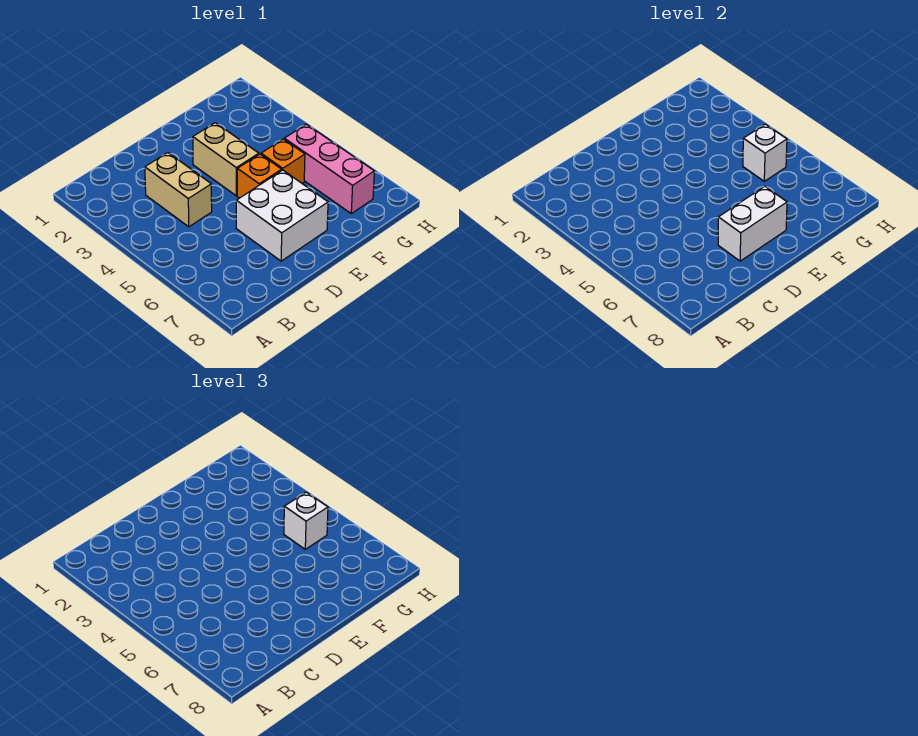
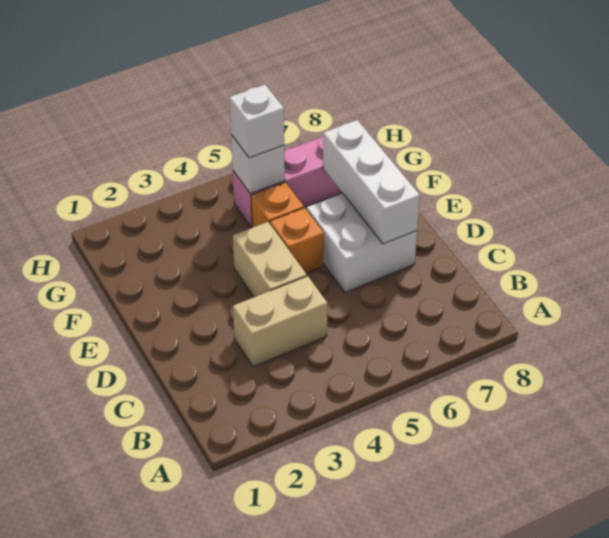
white 1x2 brick [718,186,787,261] -> white 1x3 brick [323,120,420,244]
tan 1x2 brick [193,123,259,196] -> tan 1x2 brick turned to [233,222,307,297]

